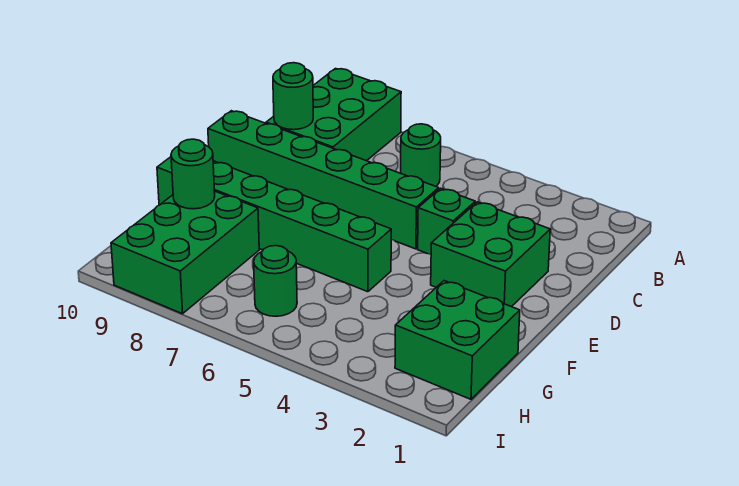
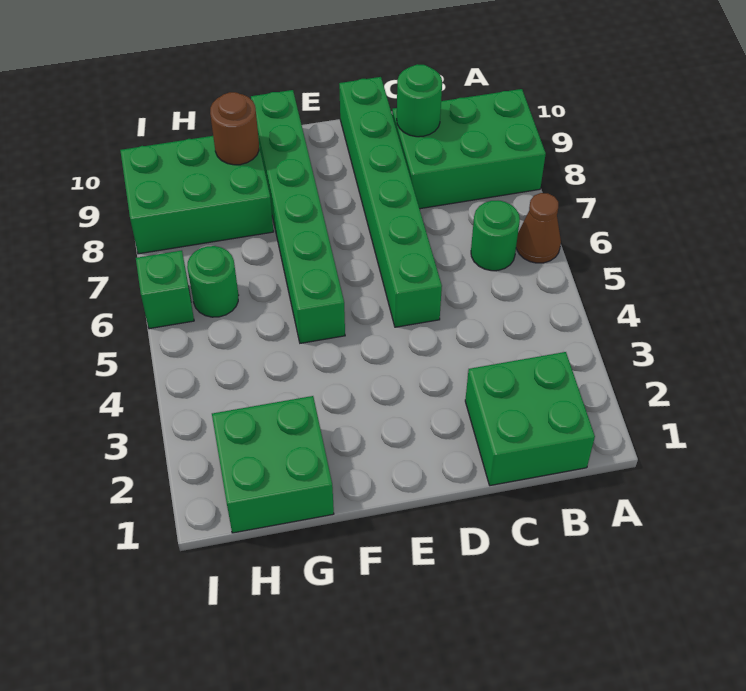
none -> brown 1x1 cone [516,193,561,263]
green 2x2 brick [431,202,550,307] -> green 2x2 brick moved to [465,352,595,486]
green 1x1 brick [418,188,475,255] -> green 1x1 brick moved to [136,250,194,329]
green 1x1 round brick [171,139,215,209] -> brown 1x1 round brick [210,92,259,165]

